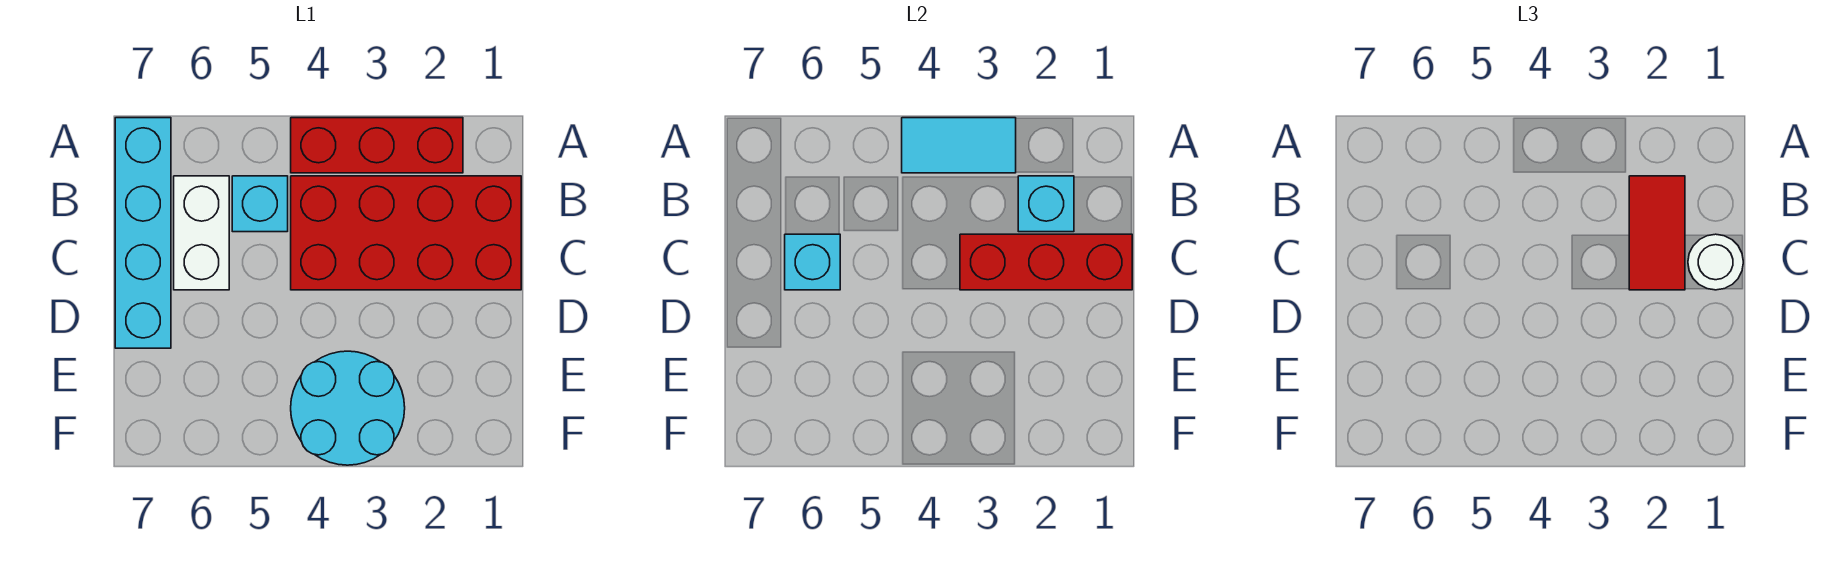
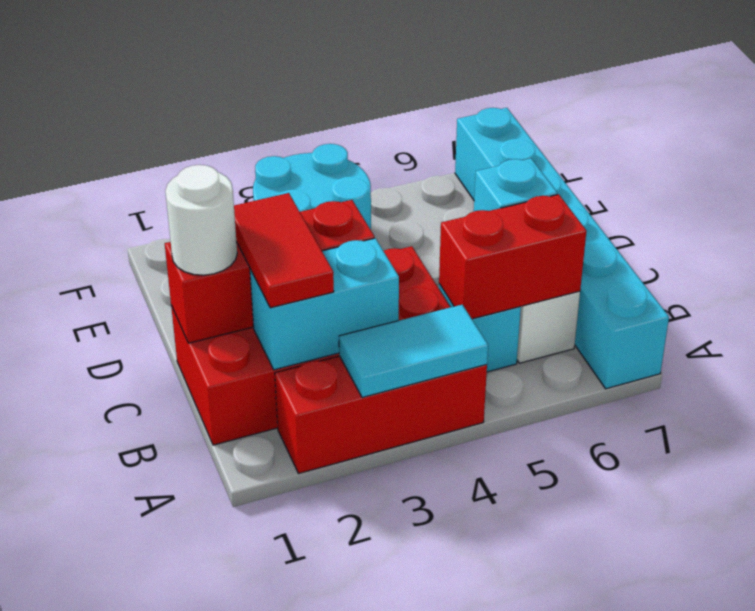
cyan 1x4 brick [115,118,171,348] -> cyan 1x6 brick [455,108,669,389]
cyan 1x1 brick [1018,176,1074,232] -> cyan 1x2 brick [250,238,399,370]
none -> red 1x2 brick [439,194,586,319]

